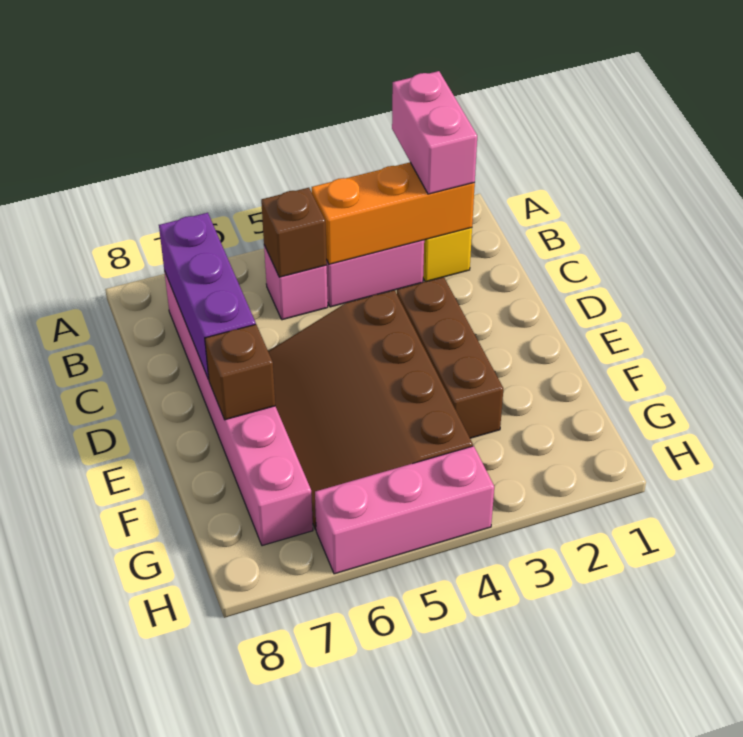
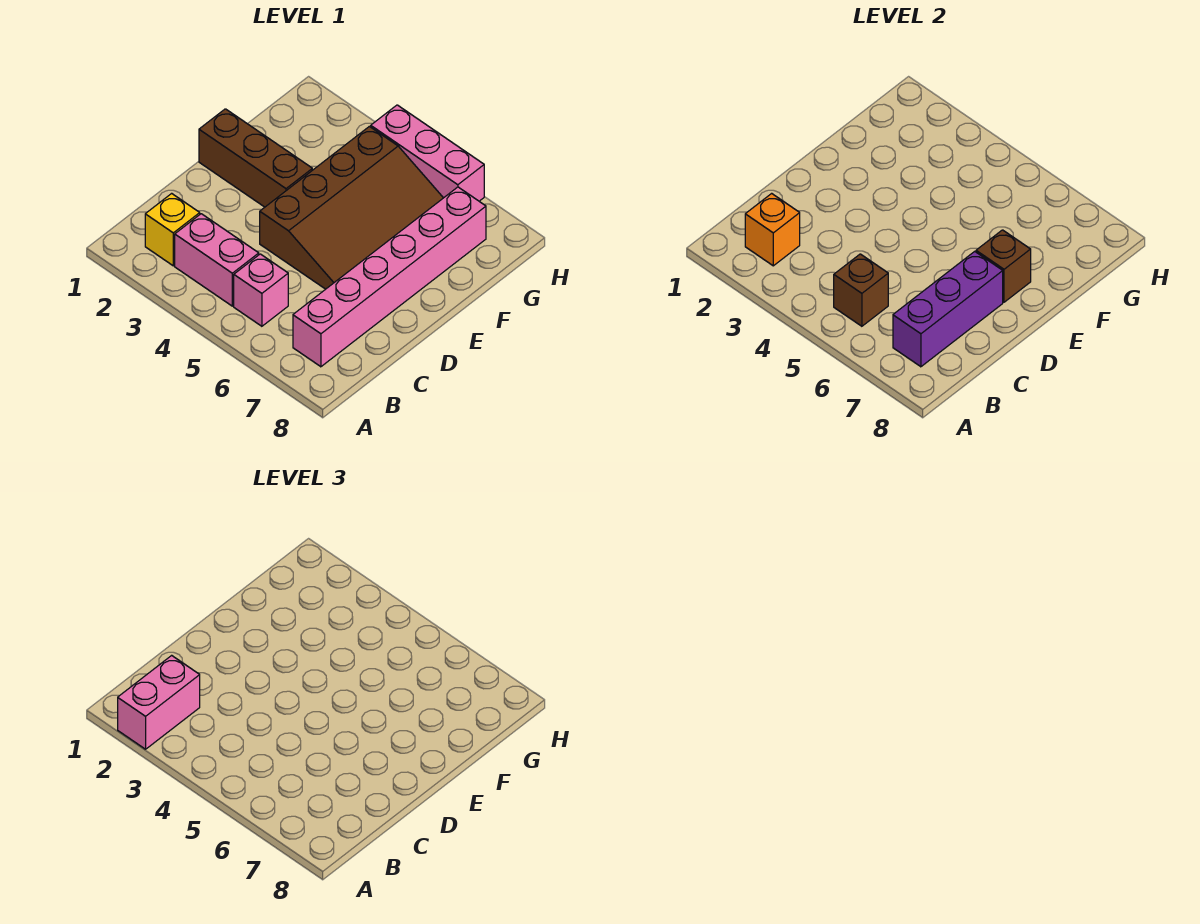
orange 1x3 brick [312,162,475,264] -> orange 1x1 brick [745,193,800,266]
brown 1x3 brick [397,277,503,438] -> brown 1x3 brick turned to [199,109,312,207]

